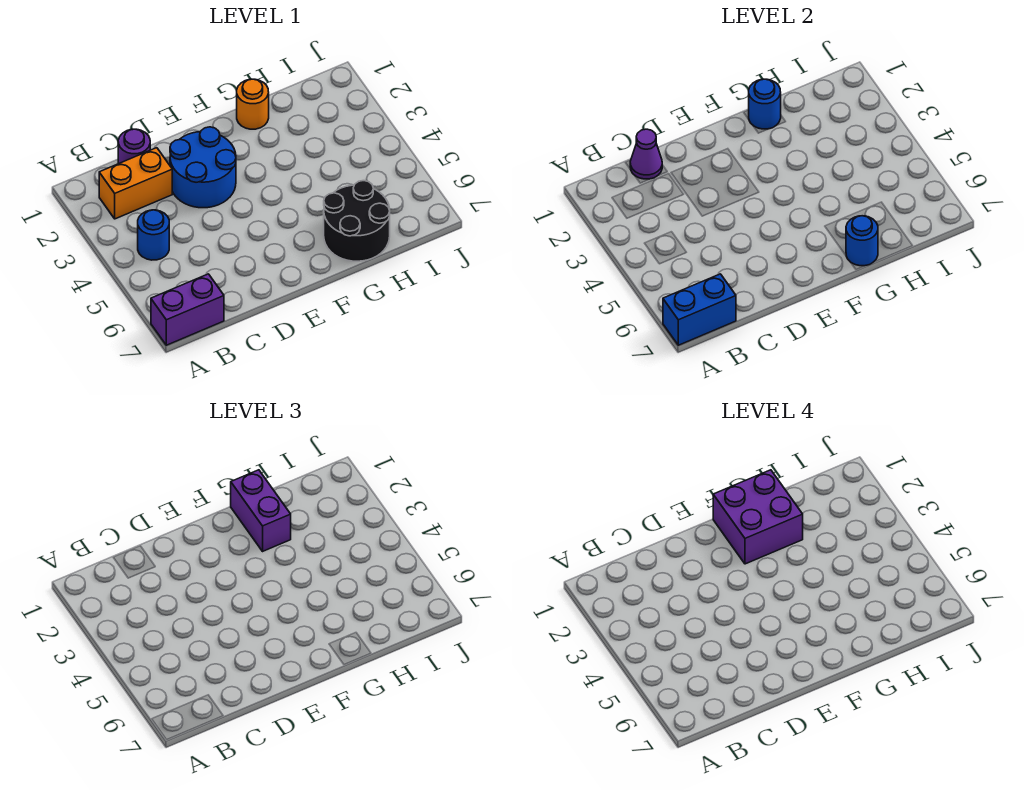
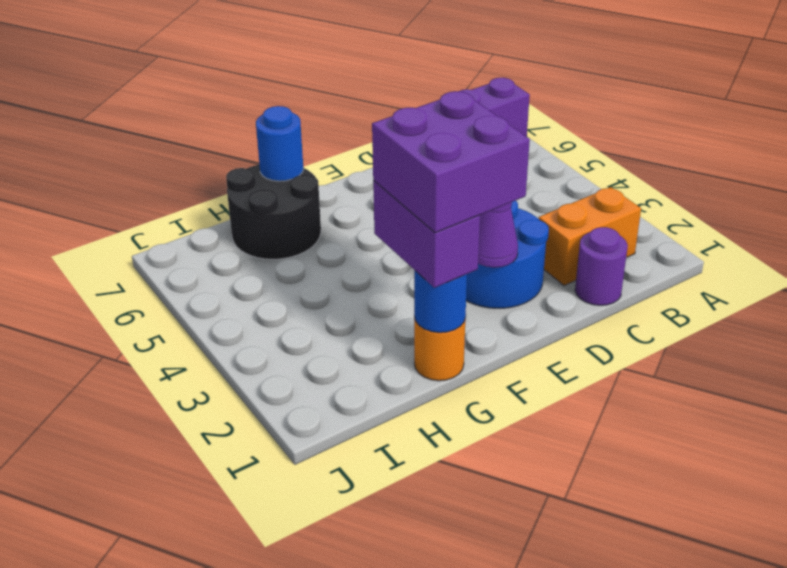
blue 1x2 brick [663,274,736,345] -> none
blue 1x1 round brick [138,210,169,260] -> none
purple 1x1 cone [630,129,662,179] -> purple 1x1 cone moved to [478,202,518,268]

